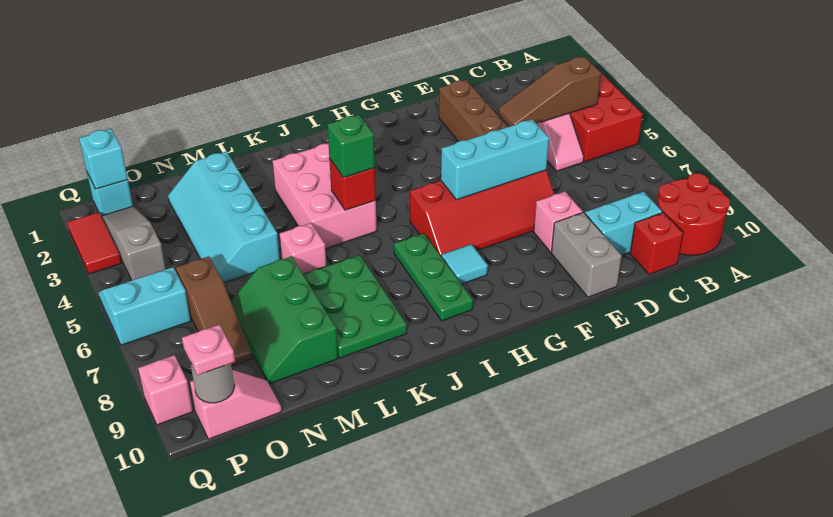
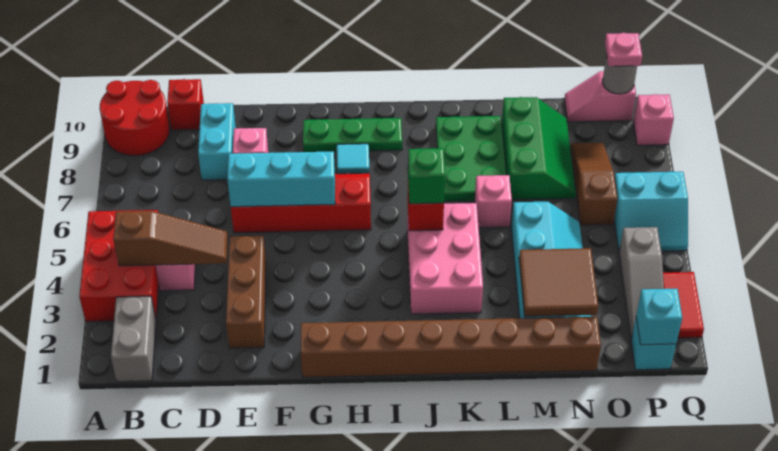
cyan 1x2 brick [585,192,662,255] -> cyan 1x2 brick turned to [198,103,236,180]
grey 1x2 brick [551,213,622,297] -> grey 1x2 brick moved to [111,296,156,382]
none -> brown 1x8 brick [301,317,601,377]
green 1x3 plate [394,233,473,321] -> green 1x3 plate turned to [303,118,402,152]
none -> brown 2x2 tile [519,248,598,316]

